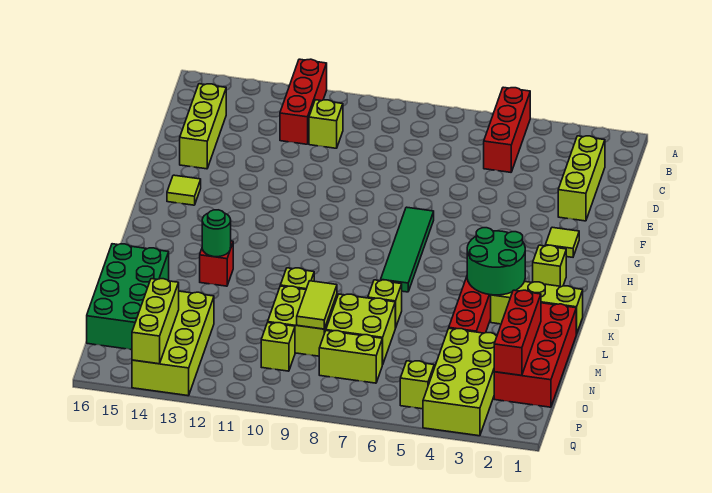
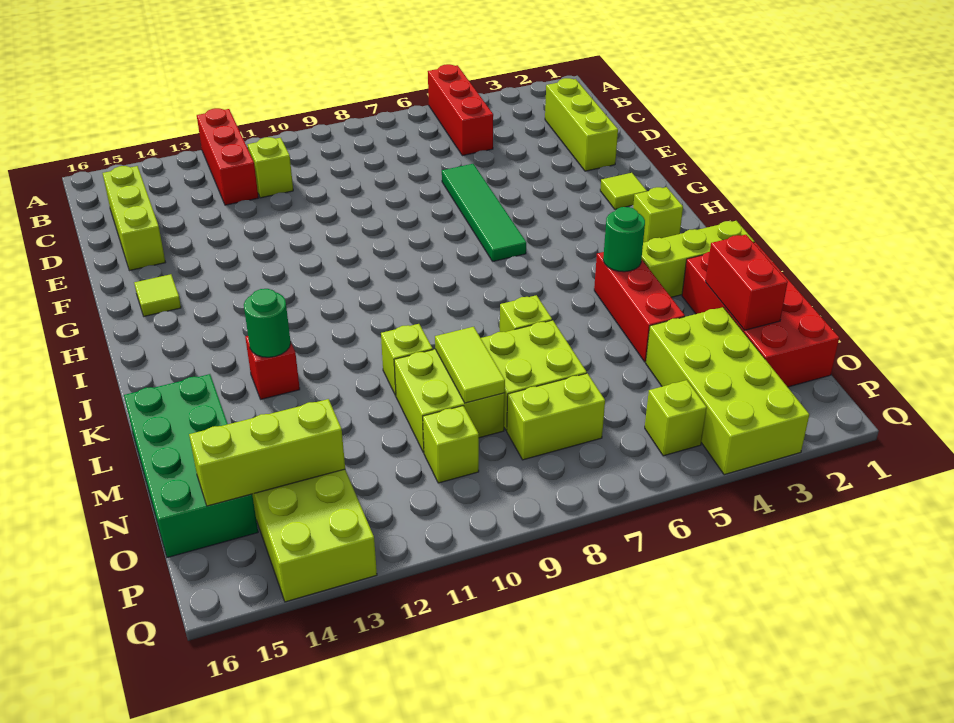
green 1x4 tile [381,207,434,292] -> green 1x4 tile moved to [442,164,526,261]
green 2x2 round brick [467,228,525,295] -> green 1x1 round brick [603,207,645,272]
red 1x3 brick [494,290,541,375] -> red 1x2 brick [706,235,788,330]
lime 1x3 brick [132,279,179,364] -> lime 1x3 brick turned to [189,399,345,506]

